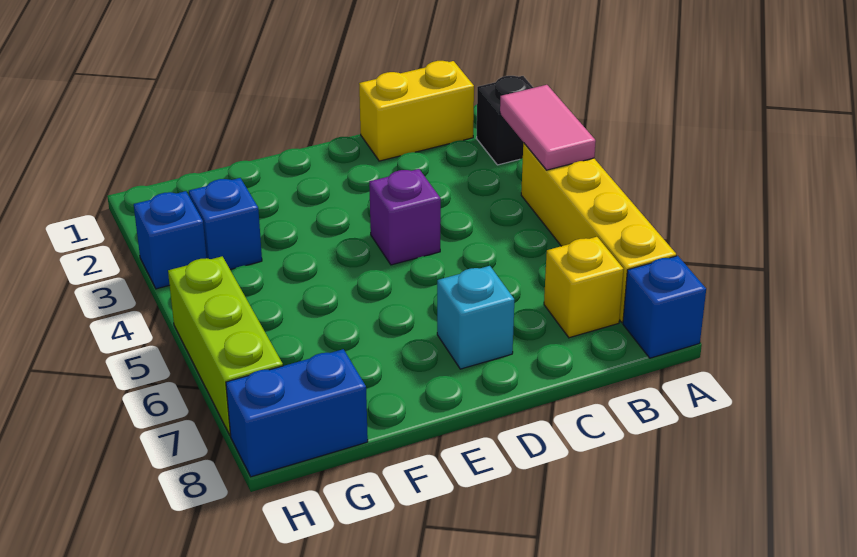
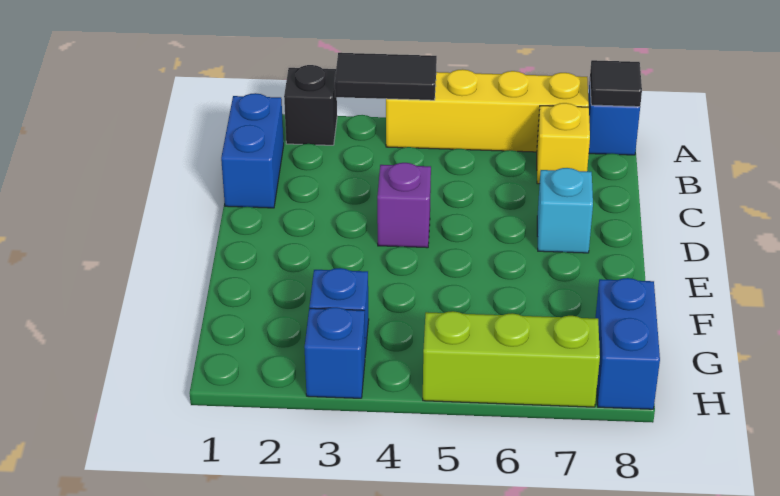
pink 1x2 tile [500,85,596,170] -> black 1x2 tile [335,53,437,100]
none -> black 1x1 tile [590,60,642,107]
yellow 1x2 brick [359,61,474,161] -> blue 1x2 brick [221,93,284,208]

